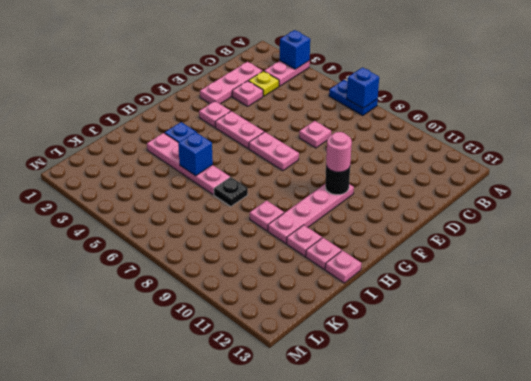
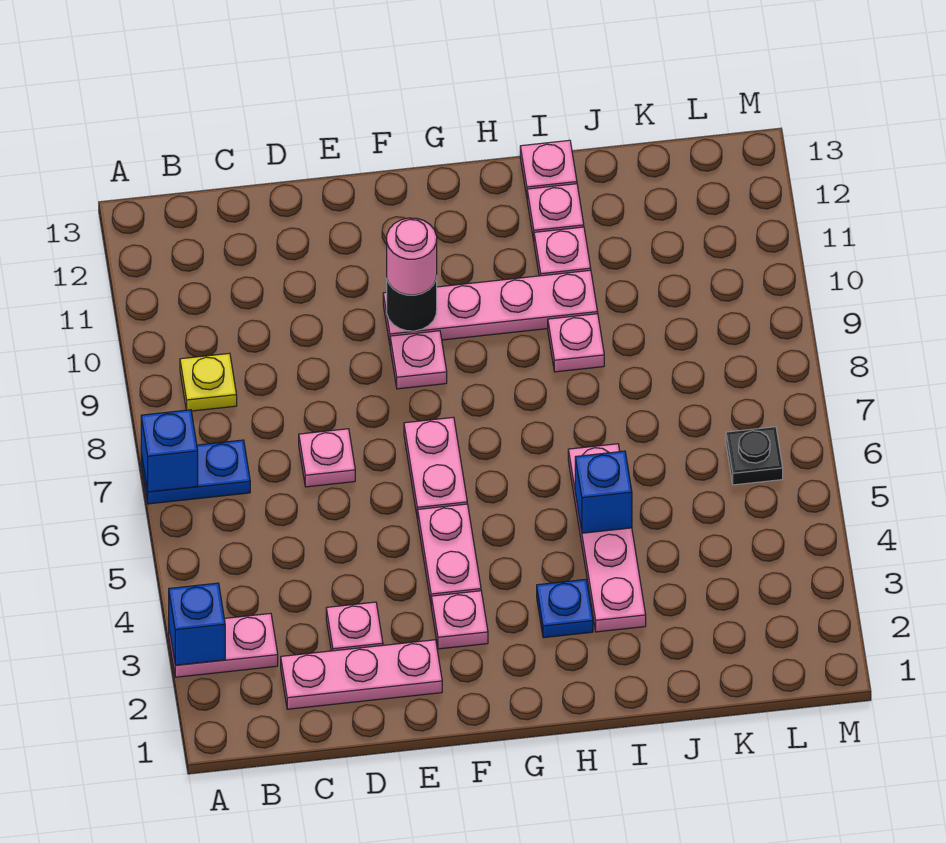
blue 1x2 plate [329,80,378,116] -> blue 1x2 plate turned to [141,440,250,504]
yellow 1x1 plate [248,71,279,96] -> yellow 1x1 plate moved to [180,353,237,411]
none -> pink 1x1 plate [390,331,447,389]
black 1x1 plate [214,177,248,207] -> black 1x1 plate moved to [726,427,783,485]

